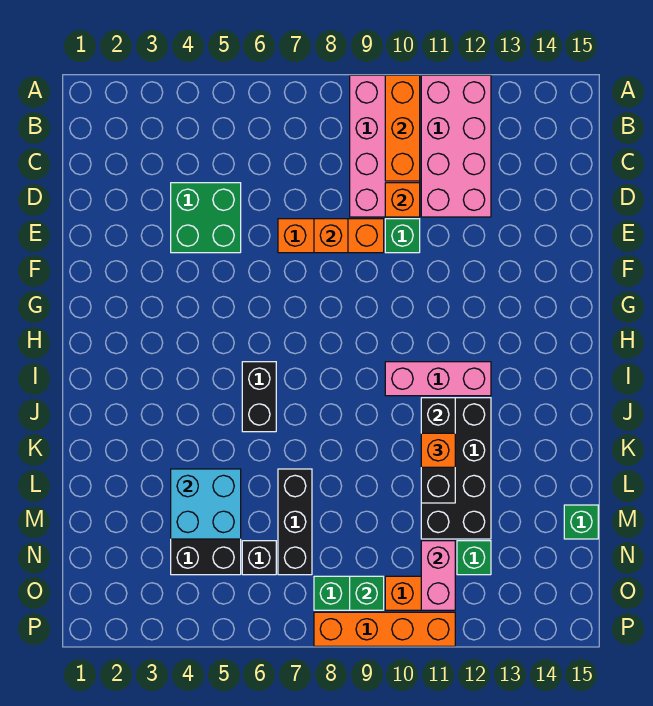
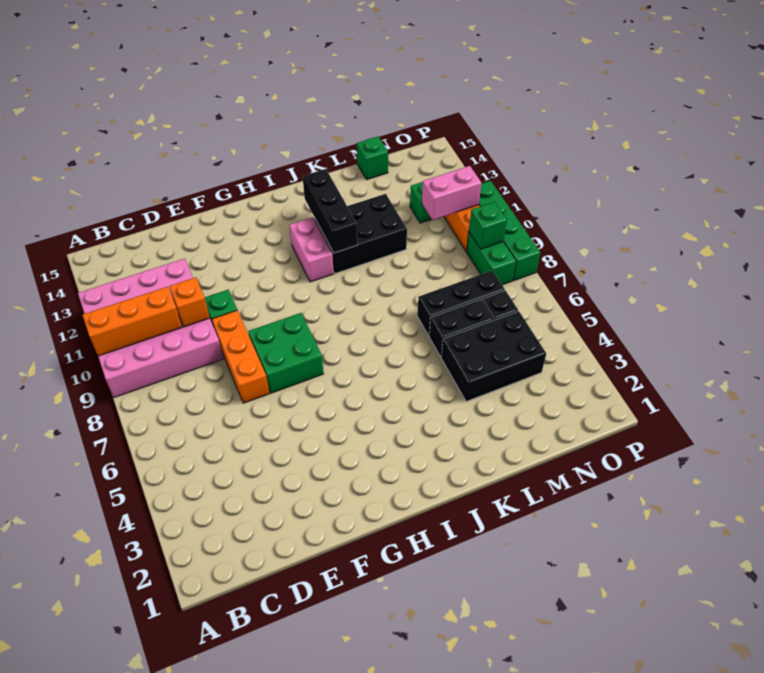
green 2x2 brick [171,183,241,253] -> green 2x2 brick moved to [248,313,324,393]
orange 1x1 brick [314,219,348,253] -> none
black 1x2 brick [242,362,276,432] -> black 1x2 brick moved to [429,300,493,357]
pink 1x3 brick [385,362,491,396] -> pink 1x2 brick [289,217,334,282]
black 2x4 brick [421,398,491,539] -> black 2x3 brick [314,194,407,273]
black 1x3 brick [421,398,455,503] -> black 1x3 brick turned to [303,169,358,253]
orange 1x1 brick [421,433,455,467] -> none
cyan 2x2 brick [171,469,241,539] -> none
orange 1x4 brick [314,612,455,646] -> green 1x4 brick [479,181,540,280]

